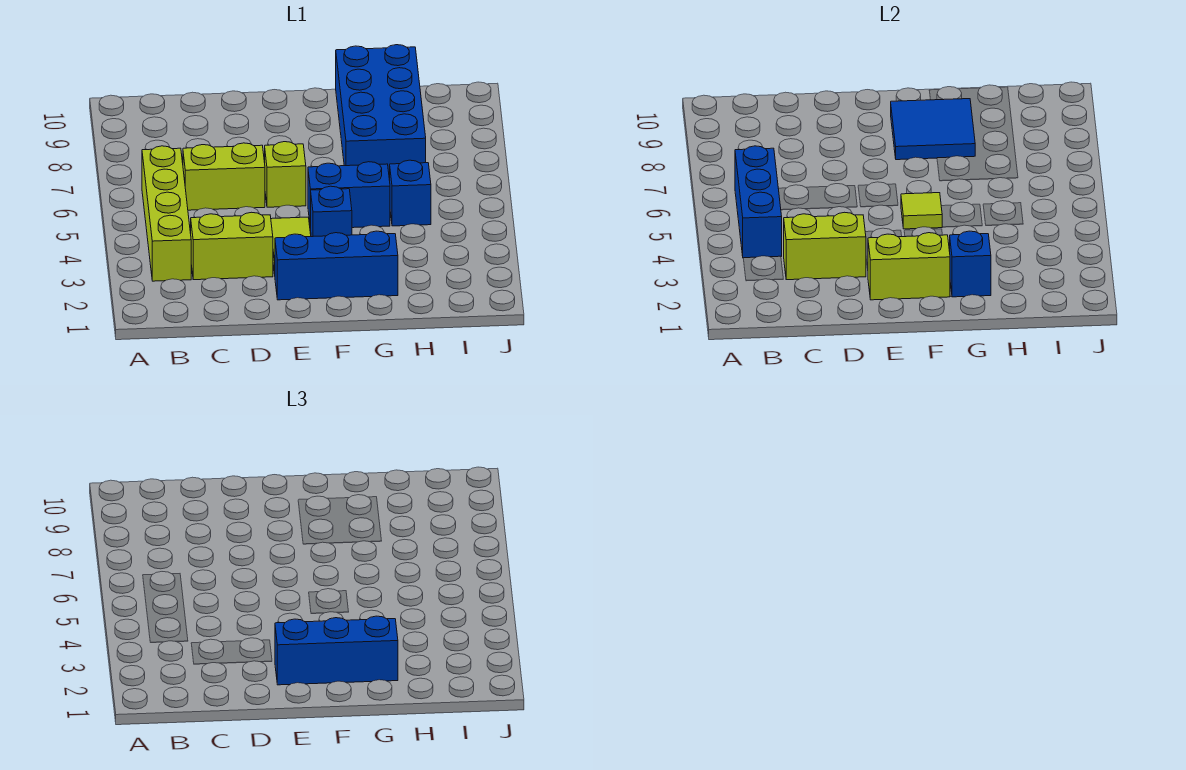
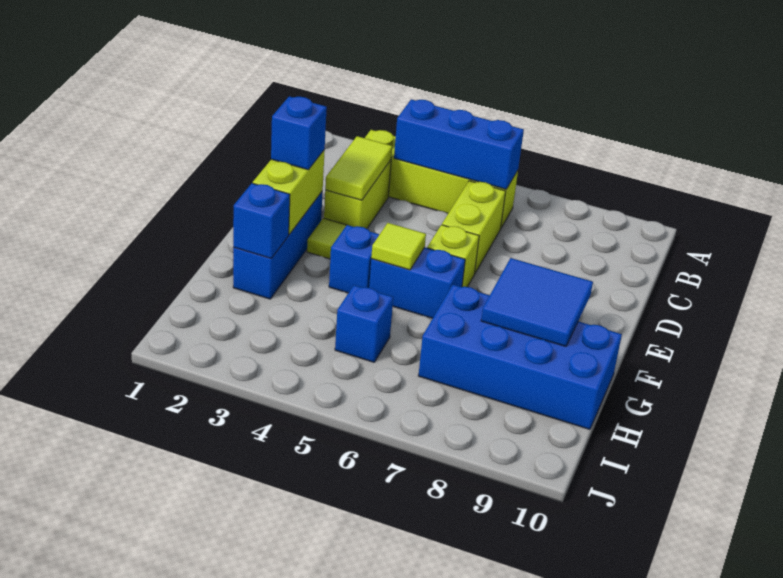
lime 1x2 brick [784,212,866,280] -> lime 1x2 tile [325,136,392,200]
blue 1x3 brick [275,616,398,685] -> blue 1x1 brick [271,96,327,170]
blue 1x2 brick [308,162,390,229] -> blue 1x2 brick turned to [369,247,465,318]

